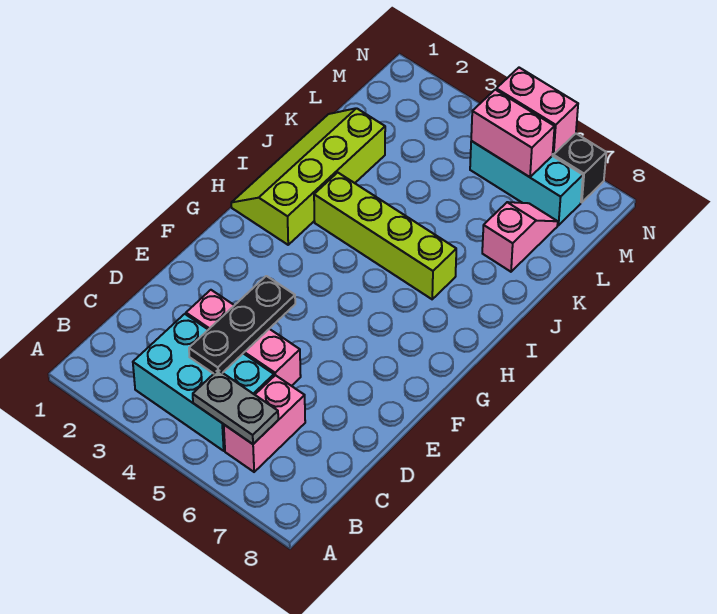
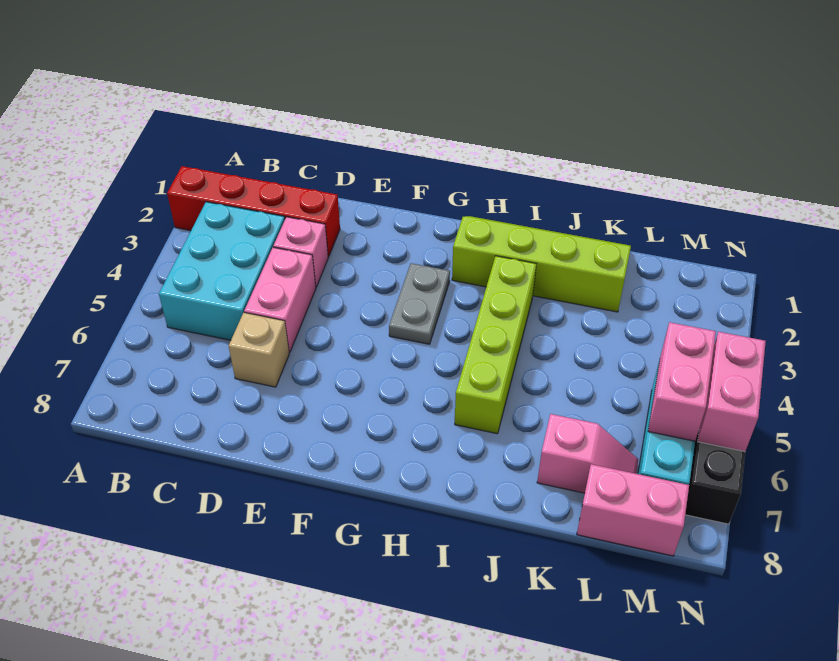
none -> red 1x4 brick [167,166,340,257]
grey 1x2 plate [193,370,278,444] -> grey 1x2 plate moved to [389,263,450,344]
pink 1x2 brick [224,375,305,472] -> pink 1x2 brick moved to [577,464,689,556]
black 1x3 plate [189,276,295,374] -> none
none -> tan 1x1 brick [229,313,289,387]

